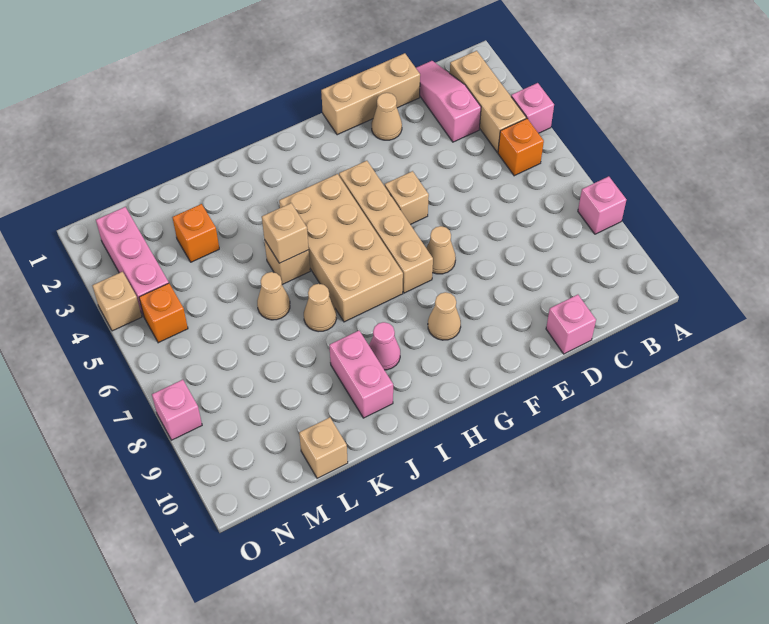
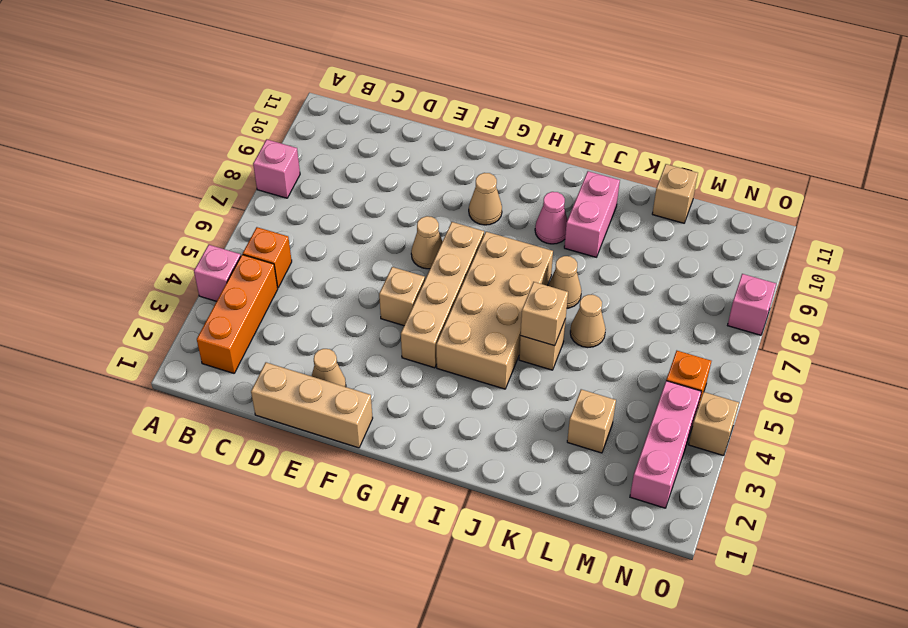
tan 1x3 brick [450,51,526,152] -> orange 1x3 brick [197,255,278,373]
pink 1x3 slope [416,61,481,142] -> none
pink 1x1 brick [546,295,596,354] -> none
orange 1x1 brick [173,204,219,262] -> tan 1x1 brick [567,389,616,453]

